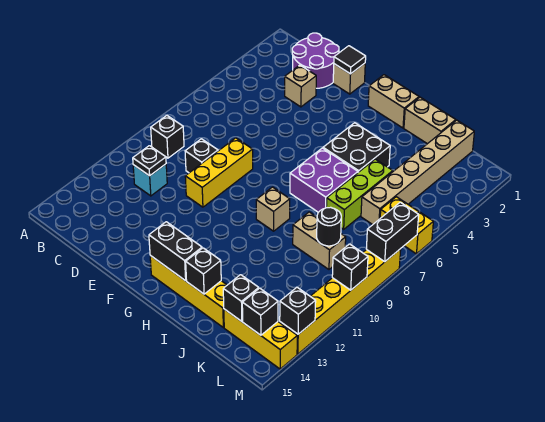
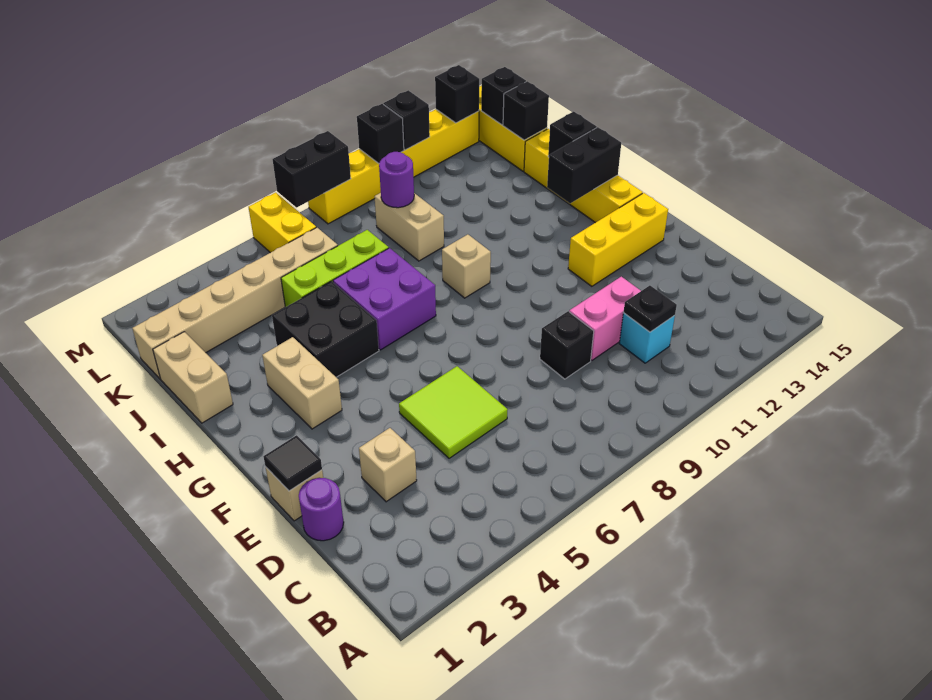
black 1x1 brick [151,116,184,158] -> black 1x1 brick moved to [383,90,430,150]
purple 2x2 round brick [292,33,339,88] -> purple 1x1 round brick [299,478,344,541]
none -> lime 2x2 tile [399,366,508,458]
none -> pink 1x2 brick [569,277,641,361]
yellow 1x3 brick [185,138,253,207] -> yellow 1x3 brick moved to [568,193,668,286]
tan 1x2 brick [368,75,419,128] -> tan 1x2 brick moved to [262,337,342,429]
black 1x2 brick [149,222,202,281] -> black 1x2 brick turned to [547,127,621,203]
black 1x1 round brick [317,207,341,246] -> purple 1x1 round brick [379,152,414,208]

